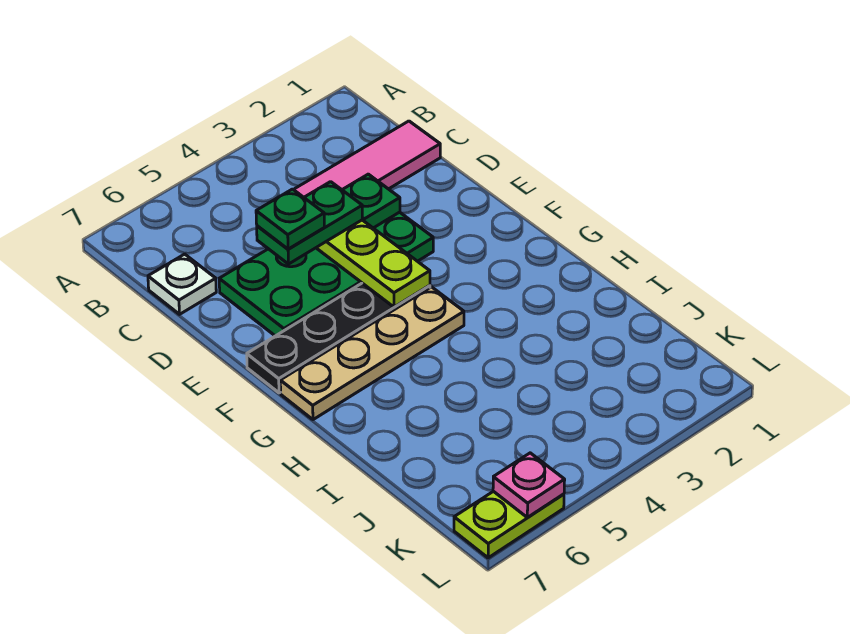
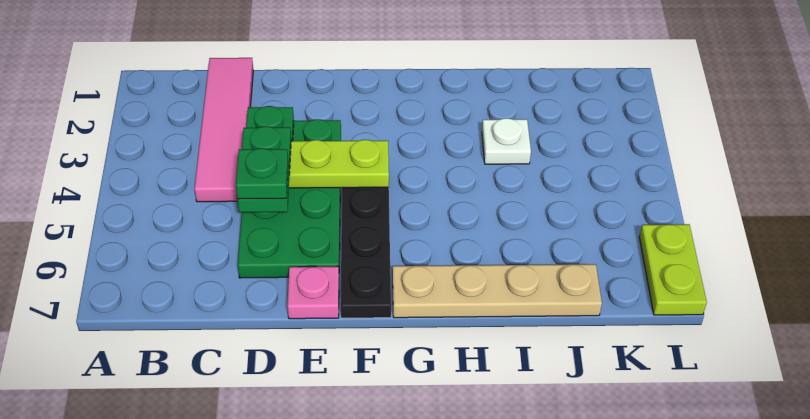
white 1x1 plate [148,254,216,314] -> white 1x1 plate moved to [482,118,531,164]
tan 1x4 plate [280,287,464,420] -> tan 1x4 plate turned to [393,264,602,318]
pink 1x1 plate [493,453,565,518] -> pink 1x1 plate moved to [287,266,339,319]

